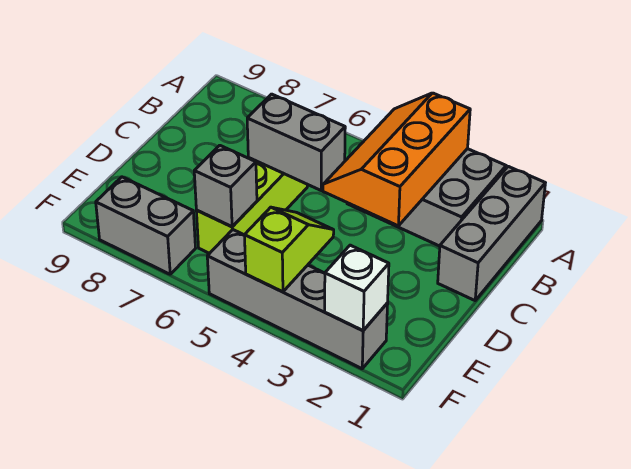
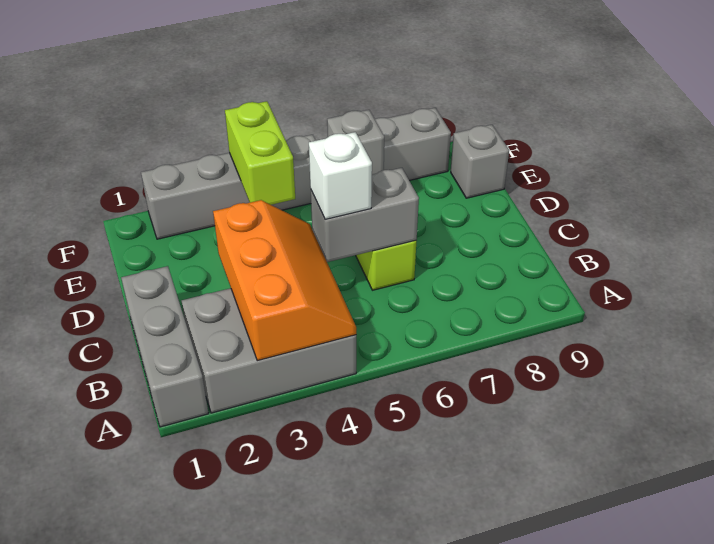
lime 1x2 slope [244,207,334,292] -> lime 1x2 brick [225,101,295,205]
none -> grey 1x1 brick [451,125,509,198]
white 1x1 brick [325,245,389,331] -> white 1x1 brick moved to [309,132,372,219]

